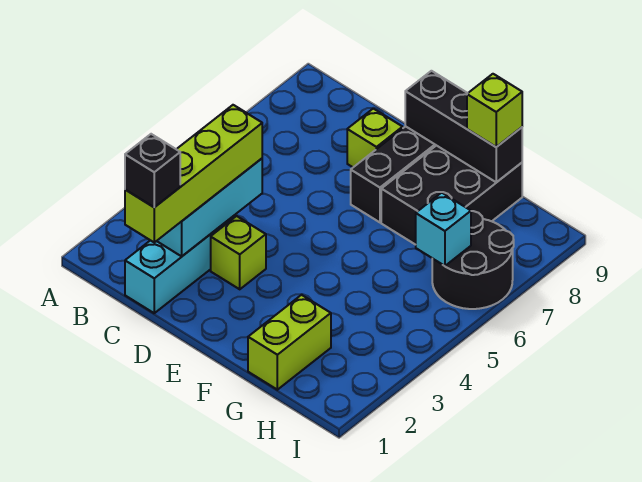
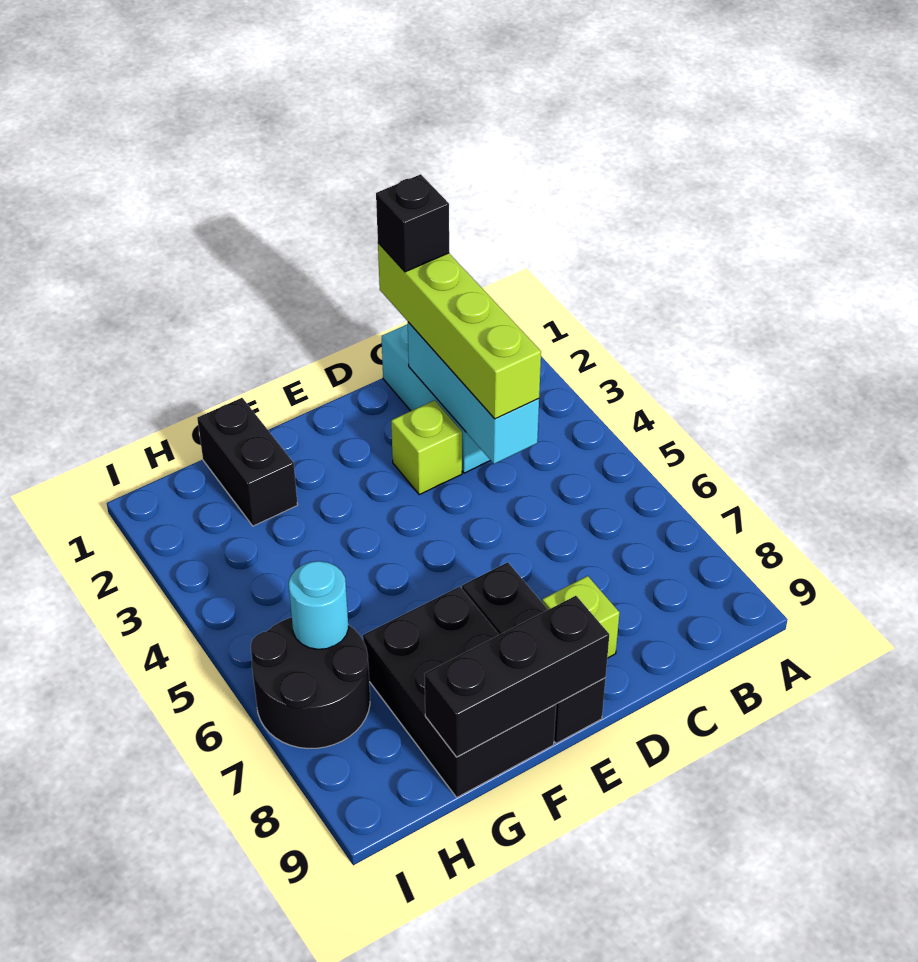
lime 1x2 brick [248,295,331,390] -> black 1x2 brick [197,398,298,526]
lime 1x1 brick [467,74,522,147] -> none
cyan 1x1 brick [416,193,471,266] -> cyan 1x1 round brick [289,561,349,649]

